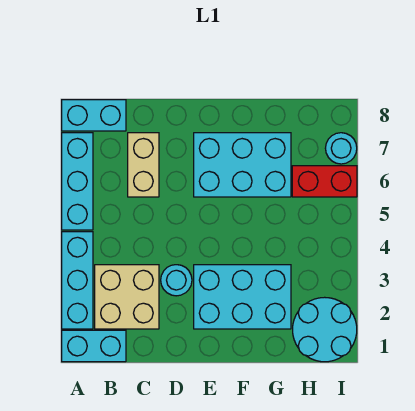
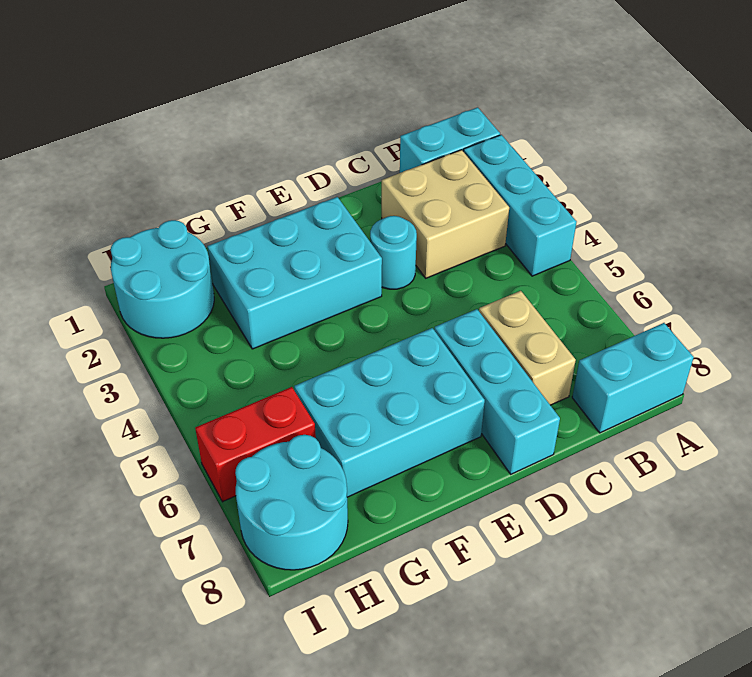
cyan 1x3 brick [62,133,93,230] -> cyan 1x3 brick moved to [434,309,560,474]
cyan 1x1 round brick [325,133,357,164] -> cyan 2x2 round brick [235,435,348,570]

